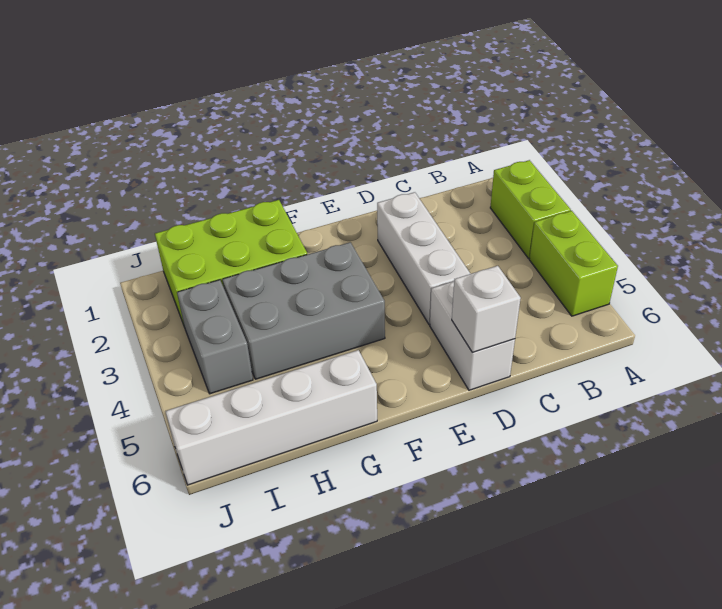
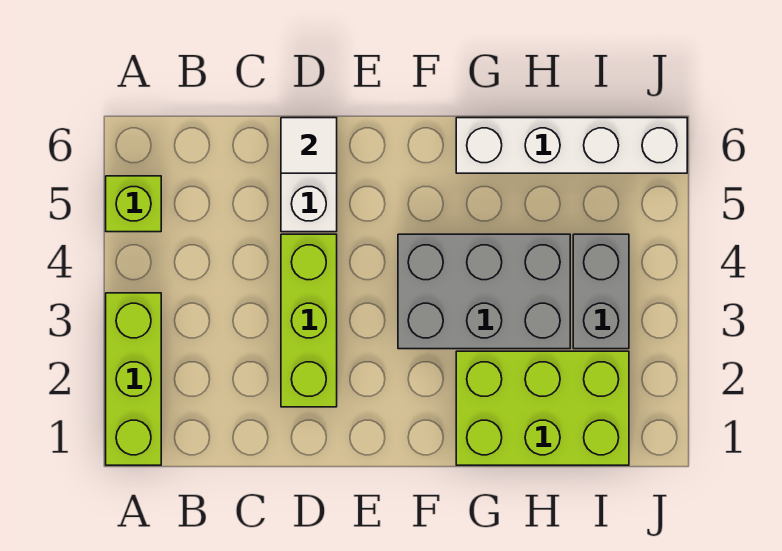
lime 1x2 brick [490,160,571,258] -> lime 1x3 brick [106,293,161,465]
lime 1x2 brick [529,211,618,316] -> lime 1x1 brick [106,176,161,232]
white 1x3 brick [377,192,470,325] -> lime 1x3 brick [281,234,337,407]
white 1x1 brick [452,266,521,353] -> white 1x1 tile [281,118,337,173]

